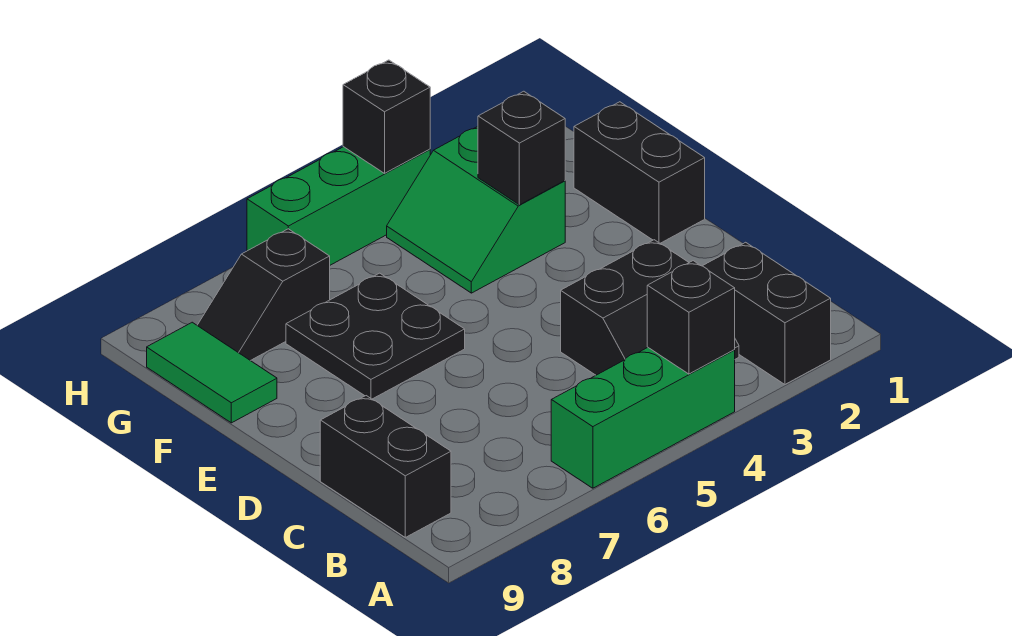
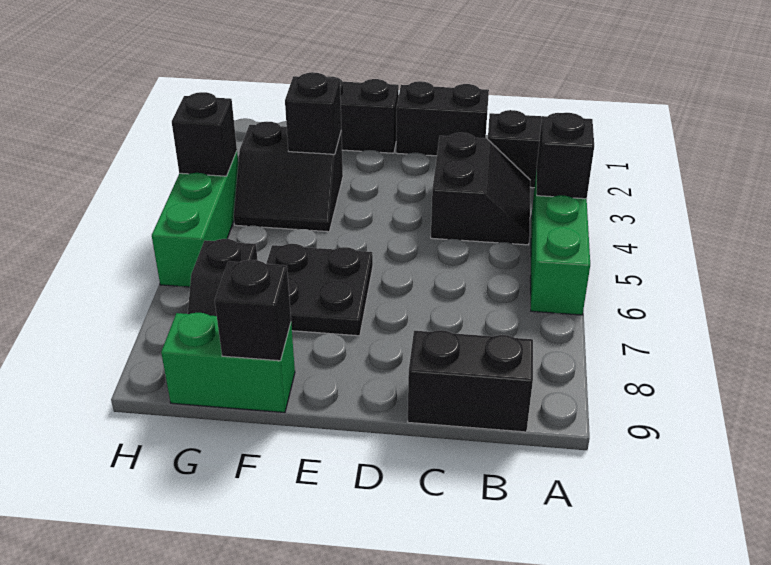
none -> black 1x2 brick [396,81,489,156]
green 2x2 slope [387,126,565,293] -> black 2x2 slope [234,122,343,232]
green 1x2 tile [147,322,277,423] -> green 1x2 brick [161,313,295,413]
none -> black 1x1 brick [215,260,291,361]

